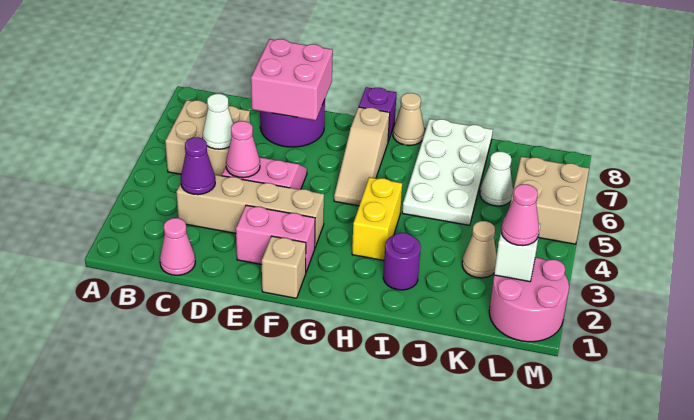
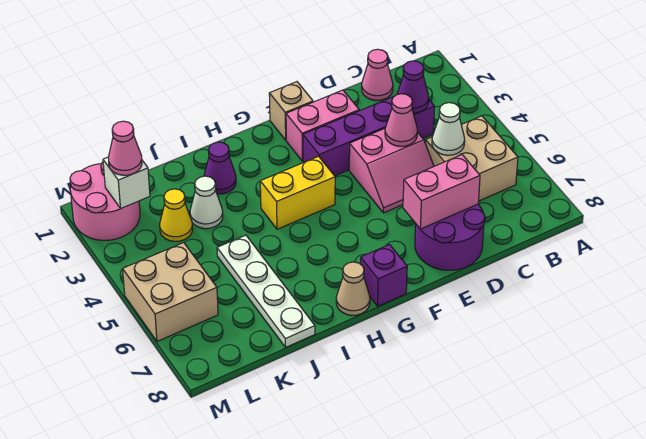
tan 1x4 brick [176,175,324,247] -> purple 1x4 brick [303,97,435,176]
pink 2x2 brick [251,39,333,120] -> pink 1x2 brick [403,155,480,229]
tan 1x3 slope [334,107,390,206] -> none
yellow 1x2 brick [352,177,402,261] -> yellow 1x2 brick turned to [260,156,335,229]
purple 1x1 round brick [383,233,421,290] -> purple 1x1 cone [204,142,236,194]
white 2x4 plate [402,119,493,225] -> white 1x4 plate [217,235,315,347]
tan 1x1 cone [462,221,497,278] -> yellow 1x1 cone [160,189,193,241]
white 1x1 cone [480,152,513,206] -> white 1x1 cone moved to [190,176,223,229]

